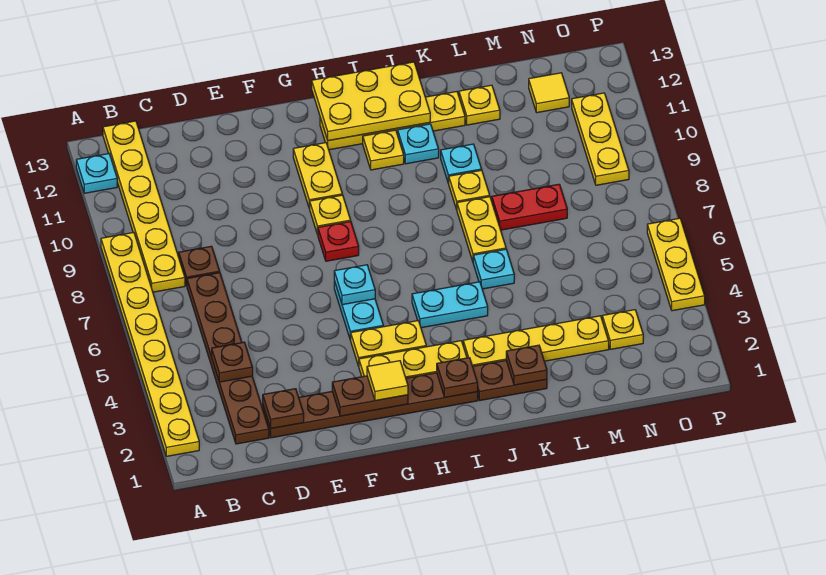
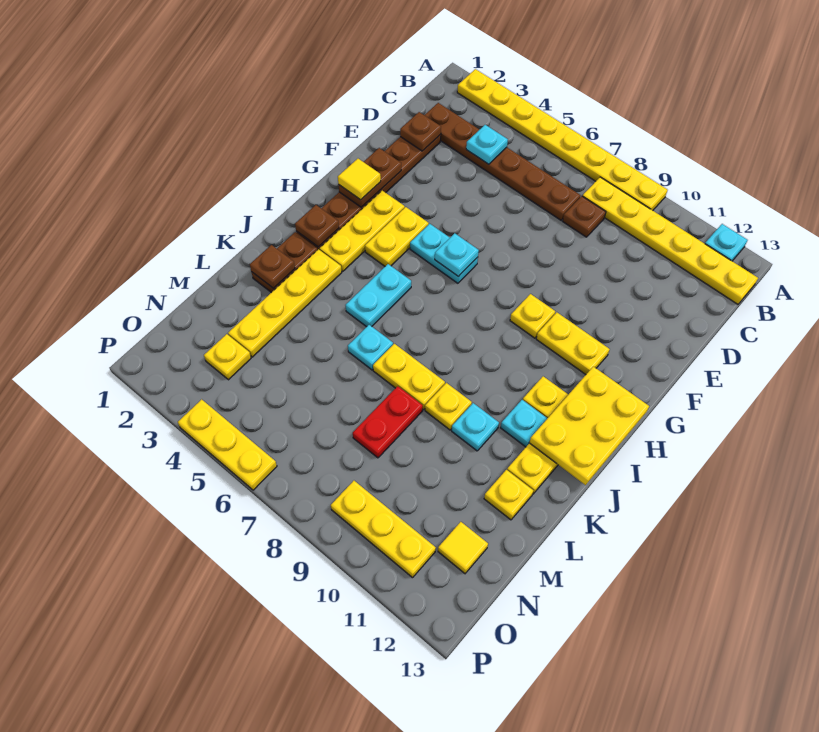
brown 1x1 plate [212,342,253,382] -> cyan 1x1 plate [466,125,508,164]
red 1x1 plate [318,222,359,261] -> none

